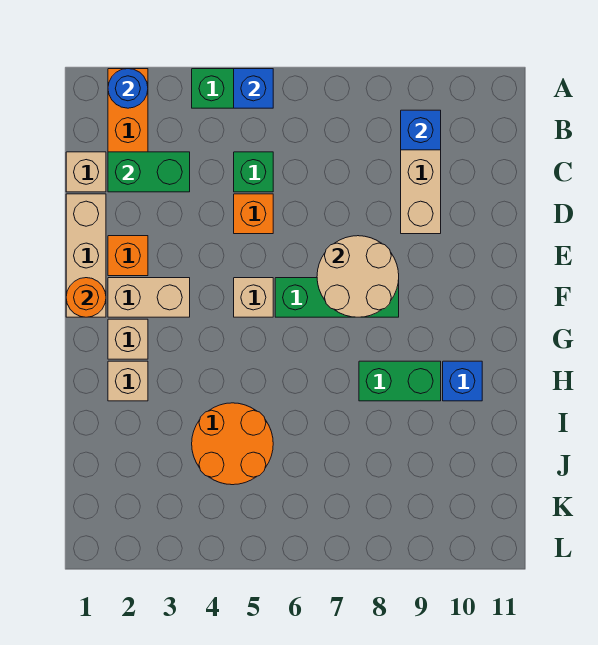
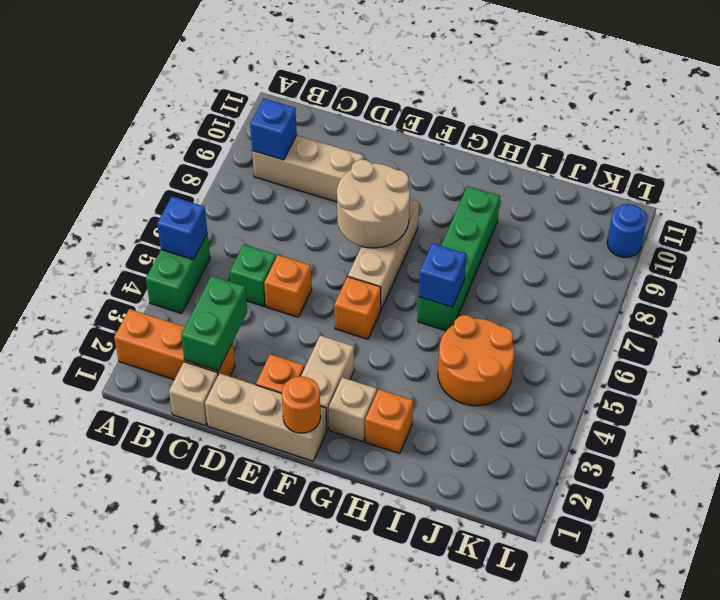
blue 1x1 round brick [108,69,148,108] -> blue 1x1 round brick moved to [607,204,647,257]
tan 1x1 brick [234,278,273,317] -> orange 1x1 brick [334,277,381,339]
green 1x3 brick [275,278,399,317] -> tan 1x3 brick [348,200,419,310]
tan 1x1 brick [108,361,148,401] -> orange 1x1 brick [365,389,413,454]
green 1x2 brick [359,361,441,401] -> green 1x4 brick [418,186,500,331]
blue 1x1 brick [443,361,482,401] -> blue 1x1 brick moved to [419,243,466,307]

